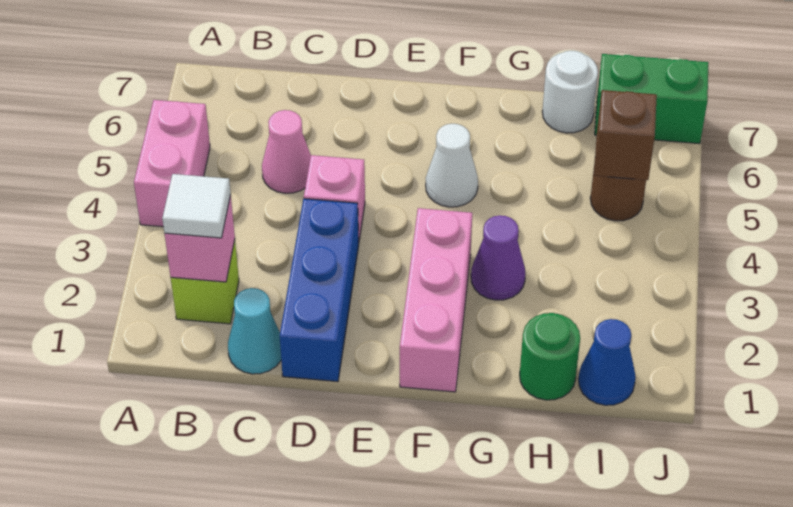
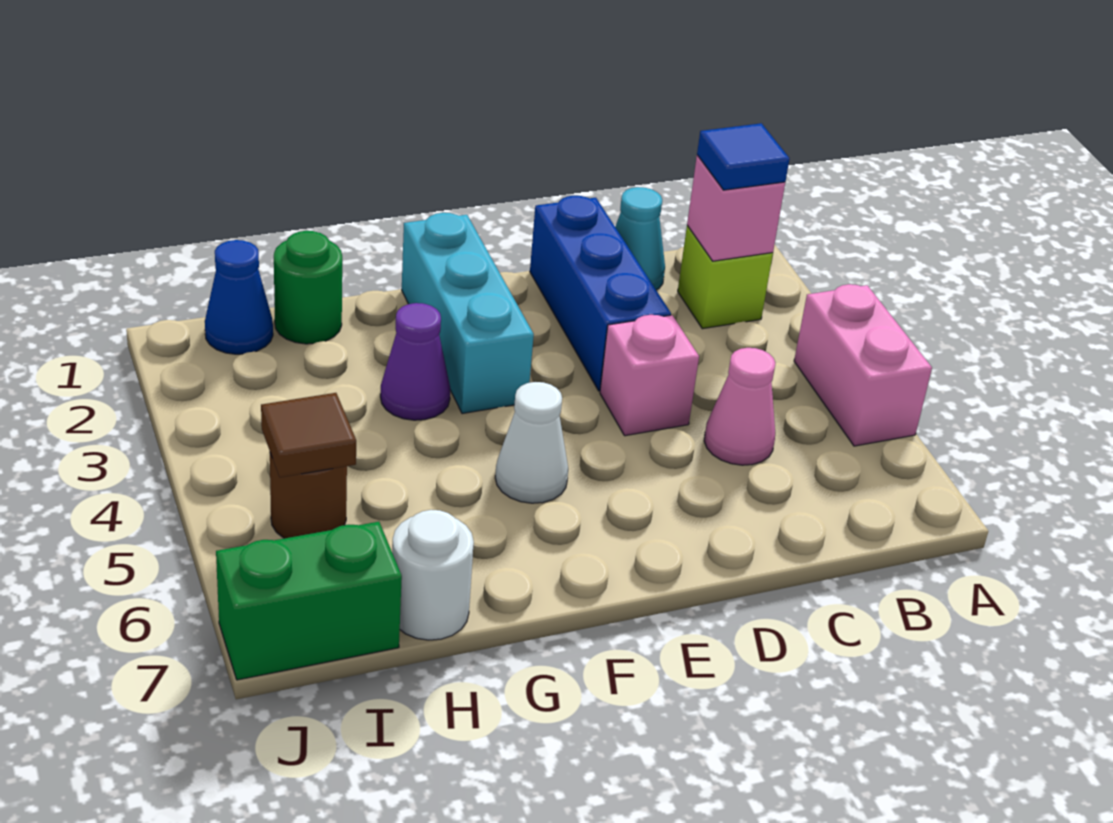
white 1x1 tile [162,174,231,238] -> blue 1x1 tile [697,123,790,190]
pink 1x3 brick [400,208,472,392] -> cyan 1x3 brick [402,213,534,414]
brown 1x1 brick [594,90,657,180] -> brown 1x1 tile [261,393,356,477]

